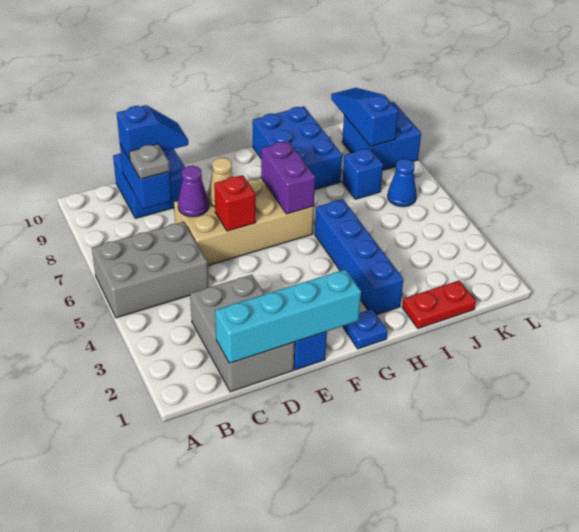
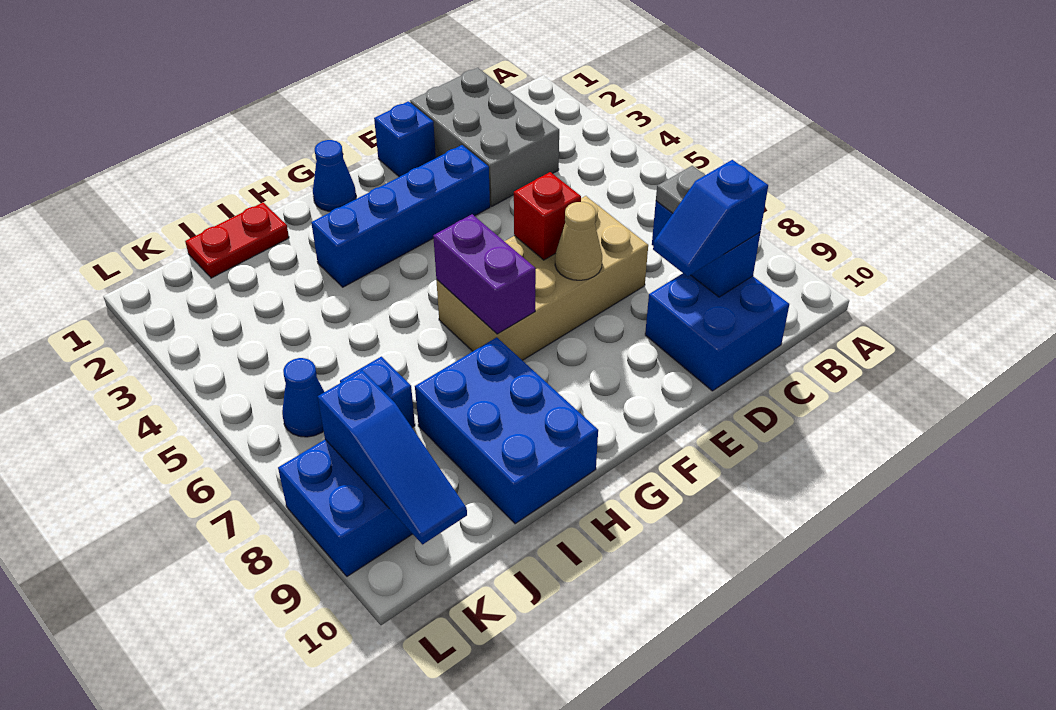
grey 2x3 brick [92,222,208,318] -> none
cyan 1x4 brick [215,269,361,363] -> none
purple 1x1 cone [178,166,209,217] -> none
blue 1x1 plate [343,309,388,349] -> blue 1x1 cone [313,140,356,211]
blue 1x4 brick [315,199,403,315] -> blue 1x4 brick turned to [311,145,490,287]

